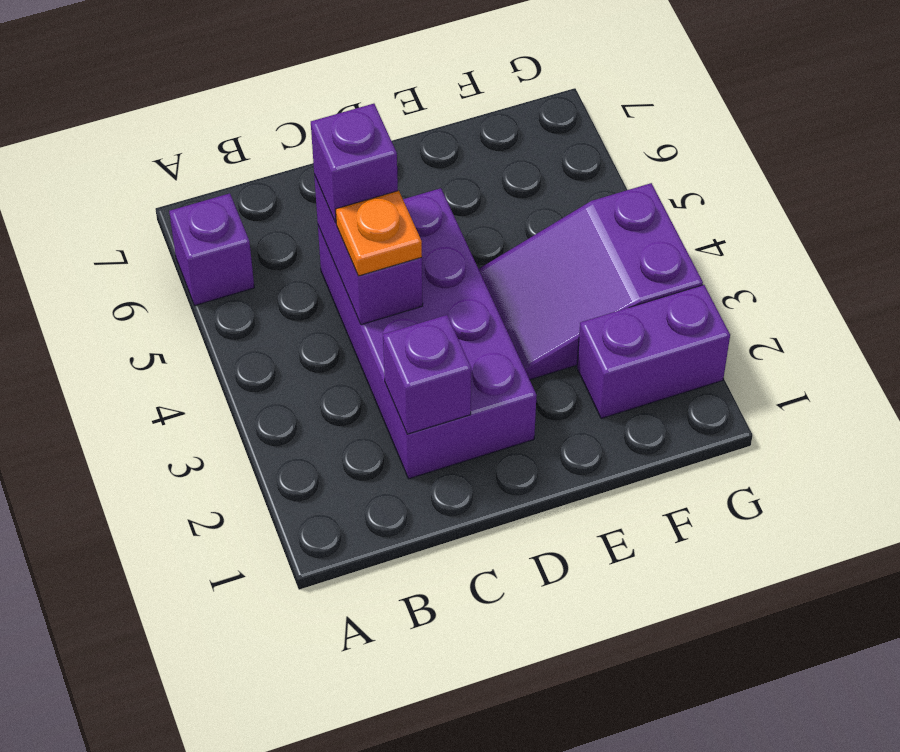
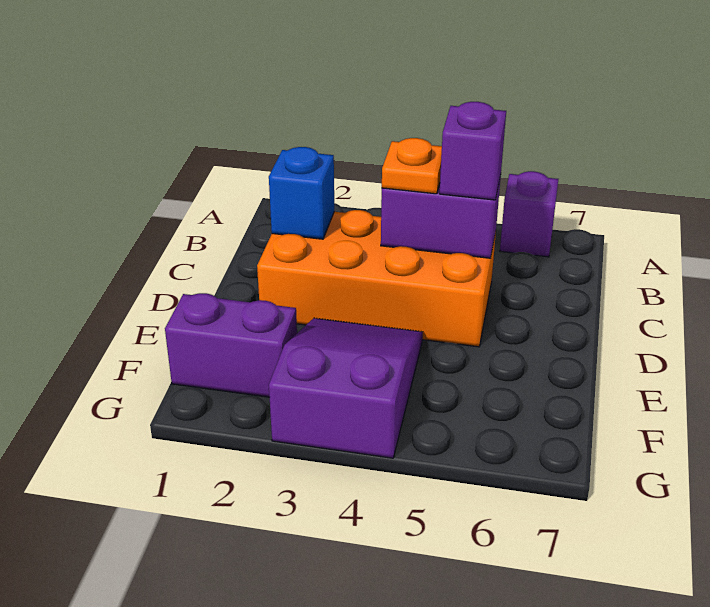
purple 2x4 brick [318,188,537,479] -> orange 2x4 brick [257,210,496,347]
purple 1x1 brick [383,315,471,434] -> blue 1x1 brick [269,147,334,239]
purple 1x2 brick [577,285,730,419] -> purple 1x2 brick turned to [165,293,297,397]

